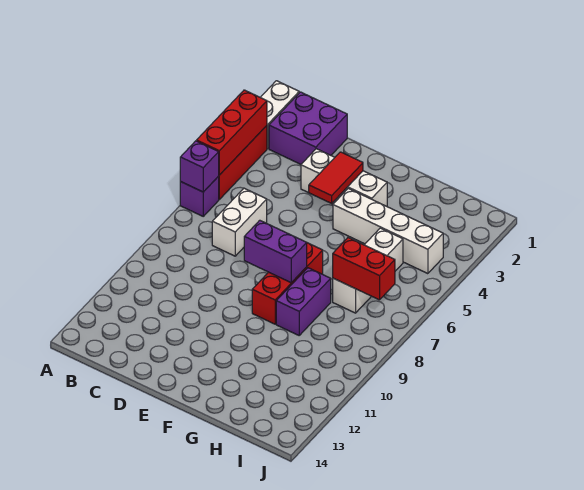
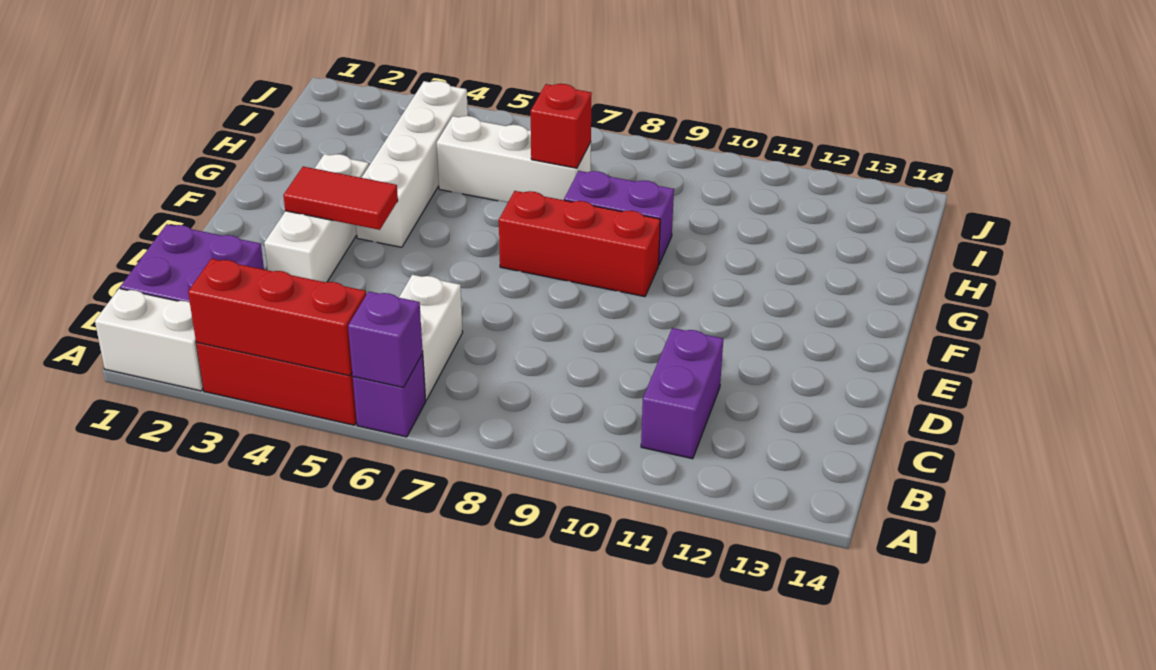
white 1x2 brick [212,188,267,256] -> white 1x2 brick turned to [399,275,463,400]
purple 1x2 brick [244,220,307,283] -> purple 1x2 brick moved to [641,328,723,459]
red 1x2 brick [333,238,395,300] -> red 1x1 brick [531,84,592,168]

